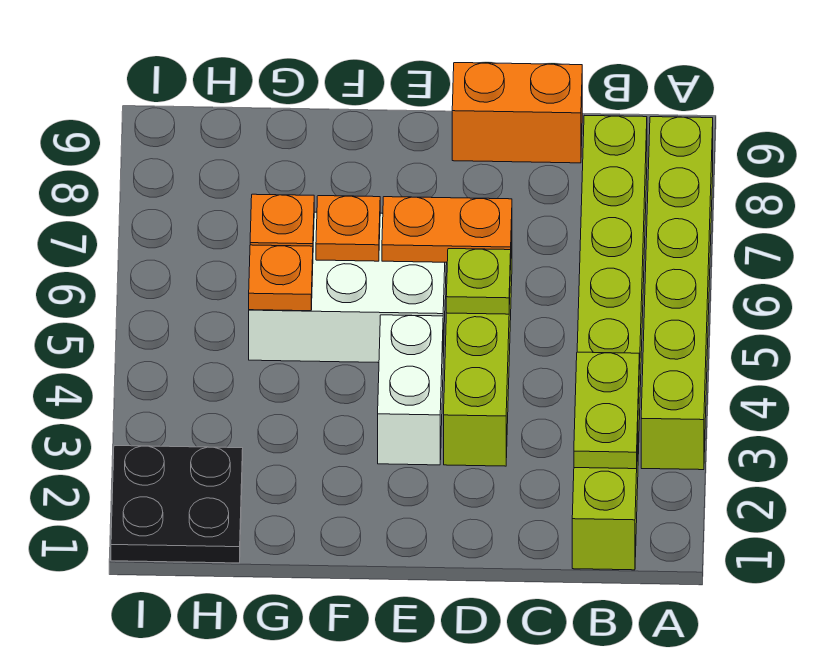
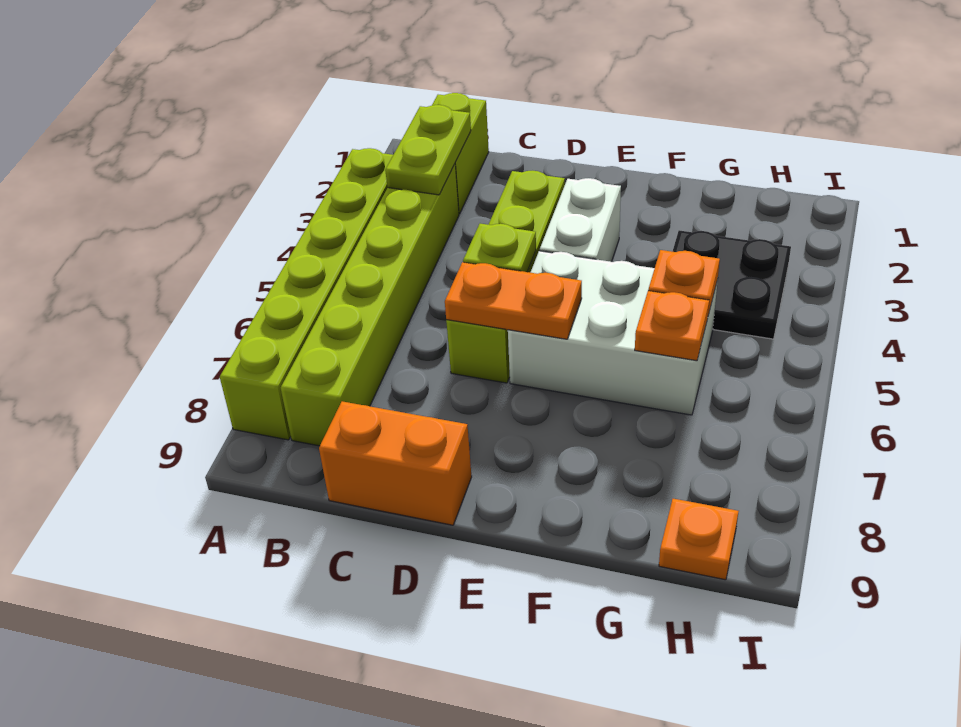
orange 1x1 plate [316,196,380,261] -> orange 1x1 plate moved to [659,499,739,580]
black 2x2 plate [111,446,243,563] -> black 2x2 plate moved to [672,230,791,339]

